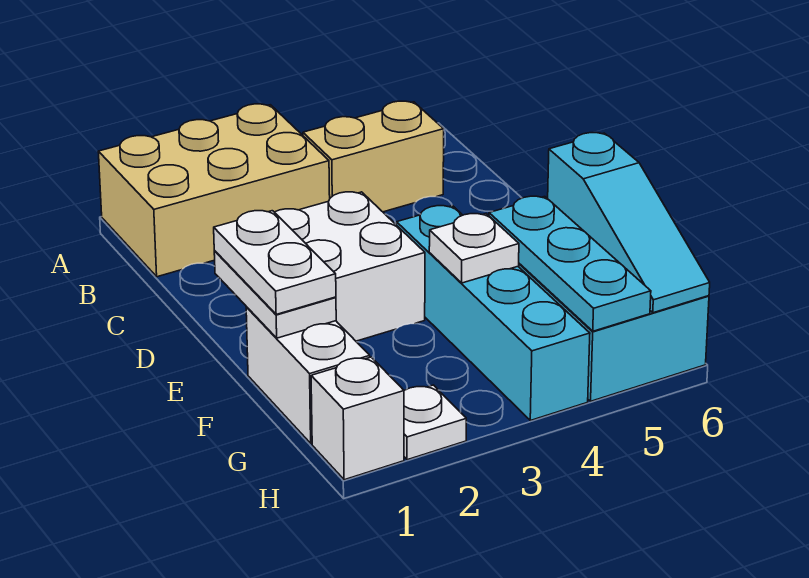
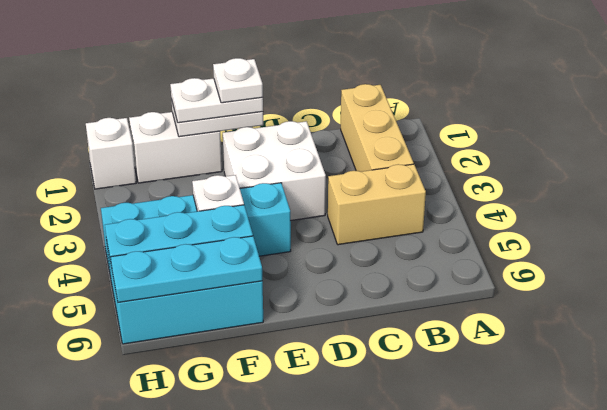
tan 2x3 brick [98,104,330,277] -> tan 1x3 brick [341,84,414,172]
tan 1x2 brick [303,101,444,212] -> tan 1x2 brick turned to [328,164,426,245]
cyan 1x3 slope [548,133,710,313] -> cyan 1x3 plate [111,236,262,302]
white 1x1 plate [404,385,466,460] -> white 1x1 plate moved to [213,58,263,103]

